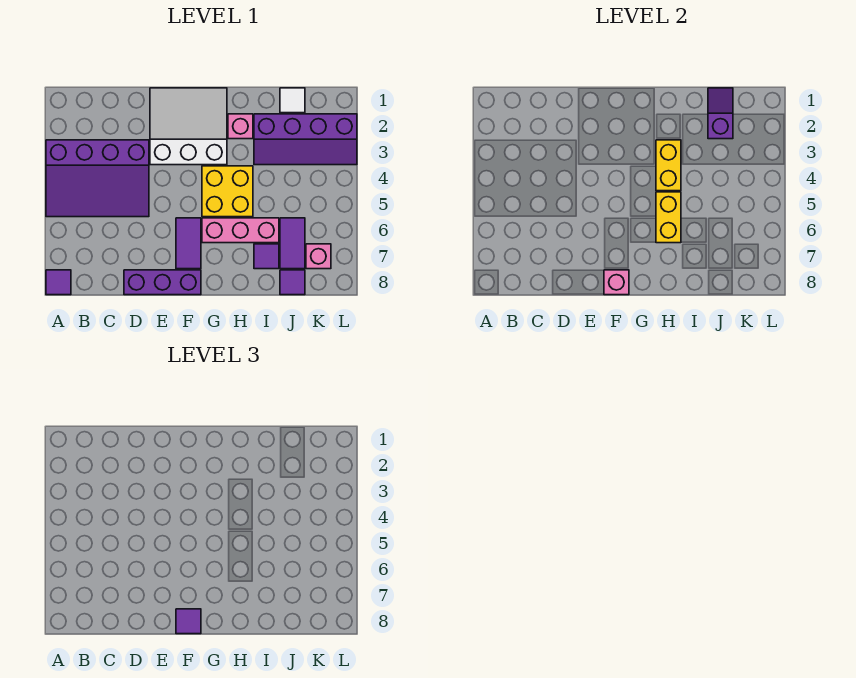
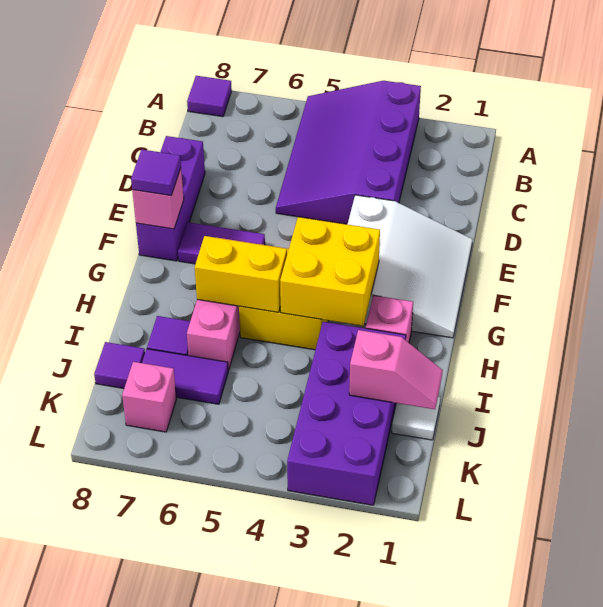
yellow 1x2 brick [656,140,681,191] -> yellow 2x2 brick [280,217,380,326]
purple 2x4 slope [254,114,357,165] -> purple 2x4 brick [287,322,406,505]
purple 1x2 slope [708,88,733,139] -> pink 1x2 slope [349,330,443,409]

